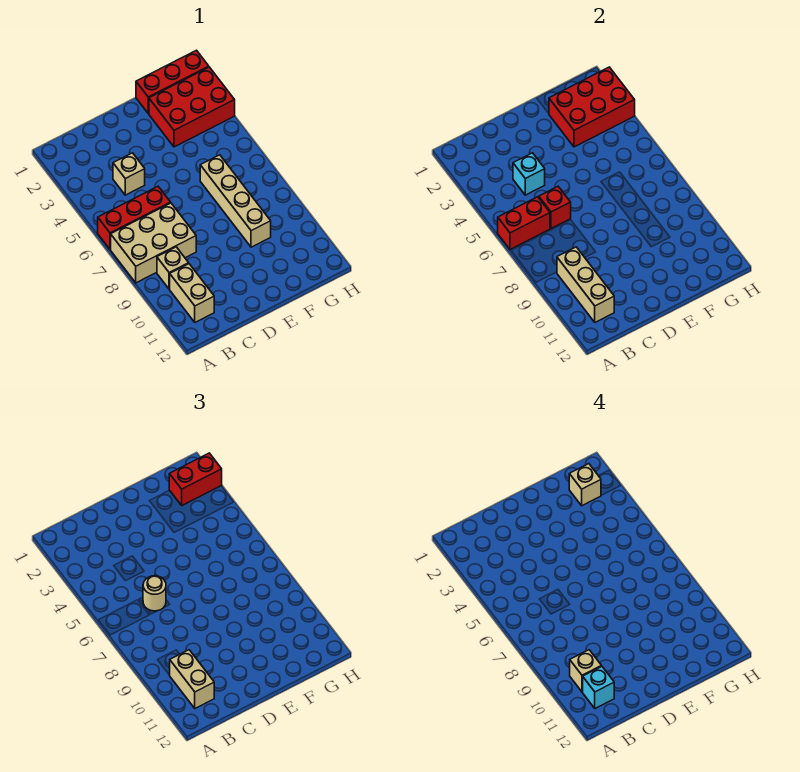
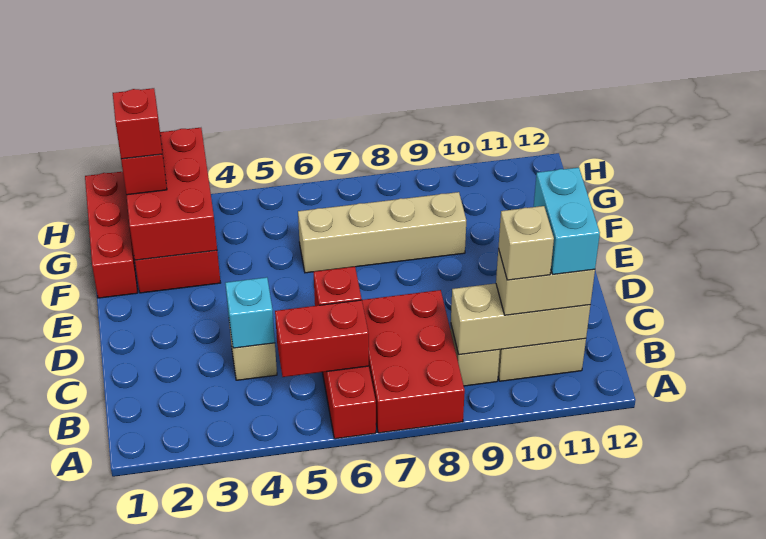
red 1x2 brick [498,197,550,249] -> red 1x2 brick turned to [275,300,369,377]
tan 2x3 brick [111,203,196,283] -> red 2x3 brick [362,290,465,433]
cyan 1x1 brick [583,666,614,708] -> cyan 1x2 brick [534,168,600,274]
tan 1x1 round brick [143,576,166,611] -> none
tan 1x1 brick [569,464,601,506] -> red 1x1 brick [113,88,162,159]

